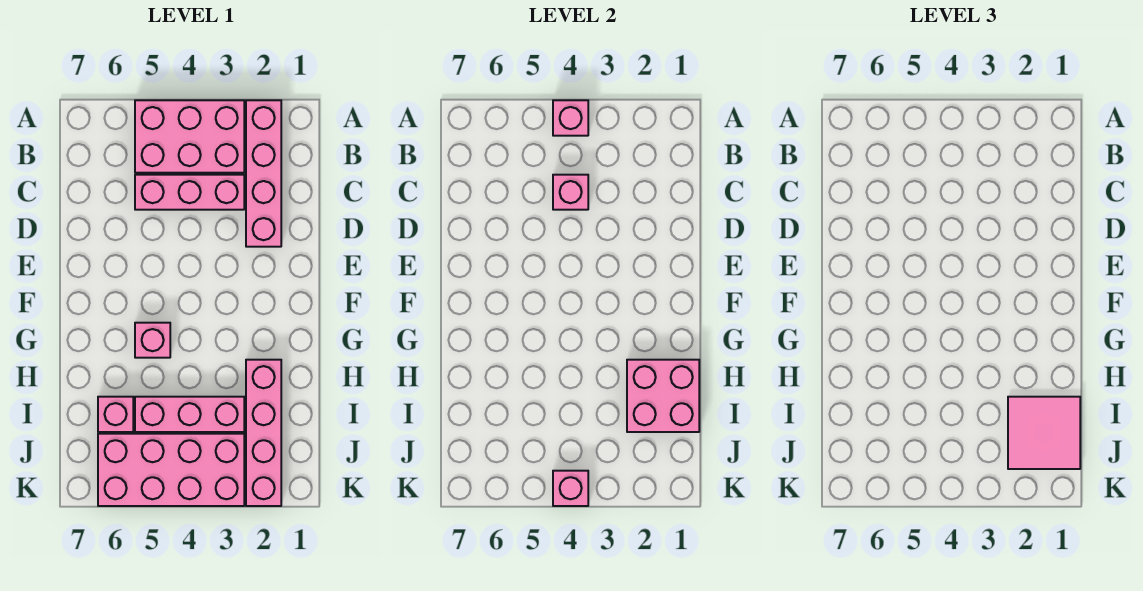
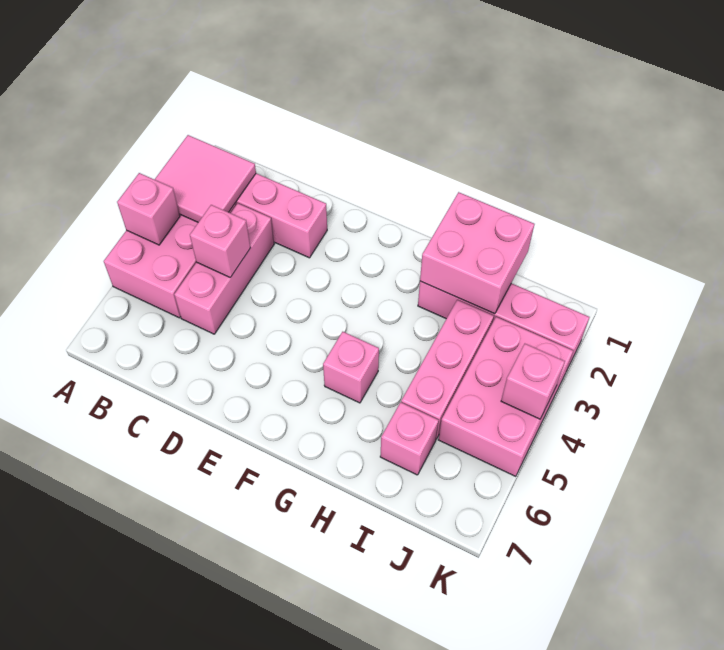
pink 2x2 tile [1008,397,1080,469] -> pink 2x2 tile moved to [155,135,256,222]
pink 2x4 brick [98,434,244,506] -> pink 2x3 brick [439,317,573,476]

